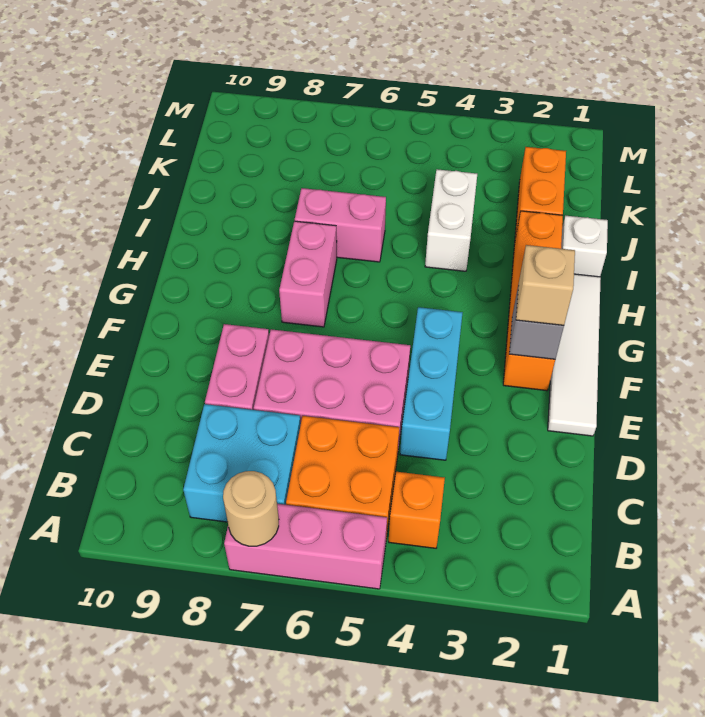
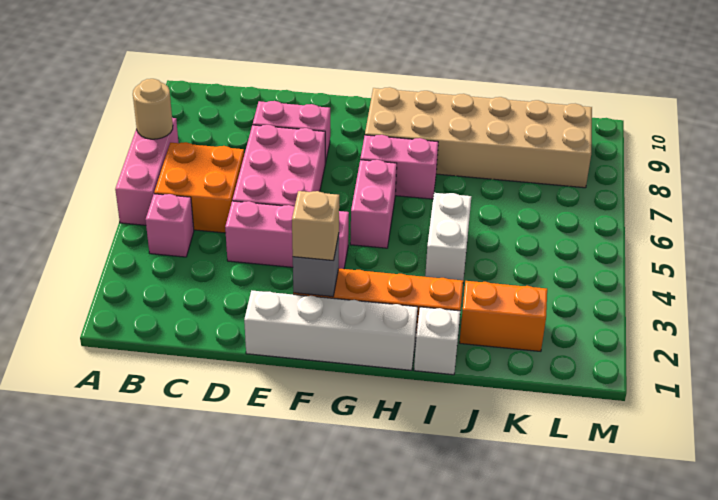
orange 1x1 brick [389,472,445,548] -> pink 1x1 brick [146,194,194,257]
cyan 2x2 brick [183,404,301,522] -> none
cyan 1x3 brick [400,307,463,460] -> pink 1x3 brick [225,201,349,269]
white 1x4 tile [548,274,601,436] -> white 1x4 brick [244,290,418,370]
none -> tan 2x6 brick [365,87,592,188]
white 1x2 brick [425,169,477,271] -> white 1x2 brick turned to [425,193,471,280]
pink 1x2 brick [295,188,386,262] -> pink 1x2 brick moved to [350,160,397,248]

